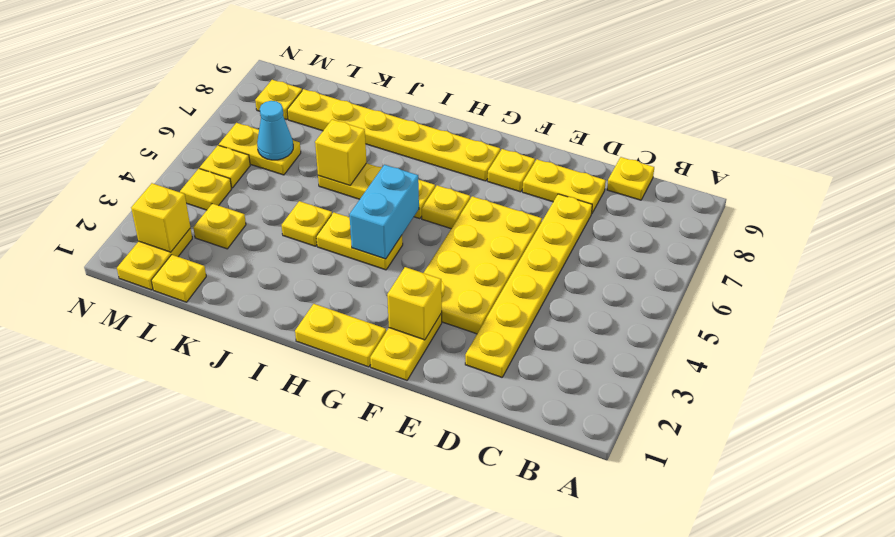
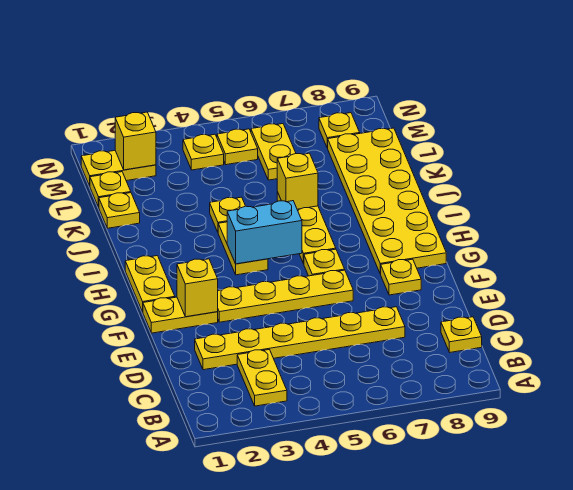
yellow 1x2 plate [523,159,606,213] -> yellow 1x2 plate moved to [237,350,287,406]
yellow 2x4 plate [424,196,542,334] -> yellow 1x4 plate [218,270,353,322]
yellow 1x6 plate [287,89,500,181] -> yellow 2x6 plate [328,128,446,274]
yellow 1x1 plate [193,204,246,249] -> yellow 1x1 plate moved to [99,193,140,228]
cyan 1x1 cone [257,101,293,160] -> none

